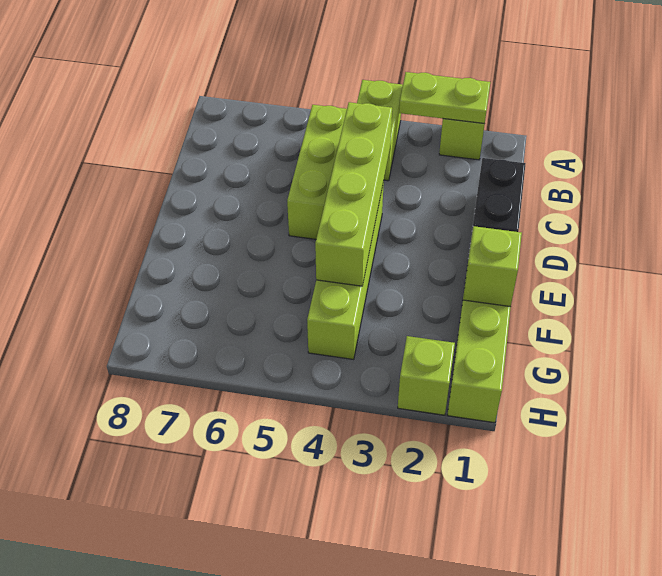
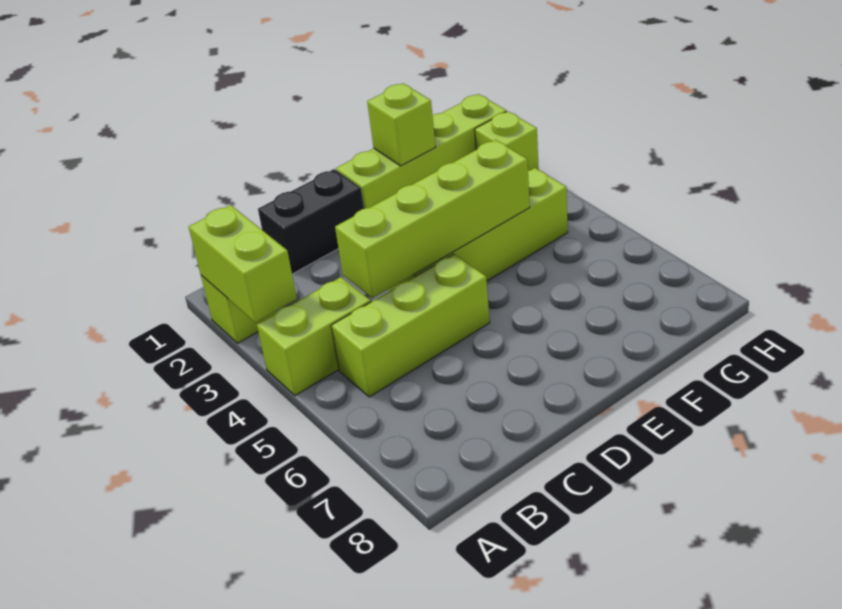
lime 1x2 plate [399,72,490,124] -> lime 1x2 brick [189,205,297,322]

